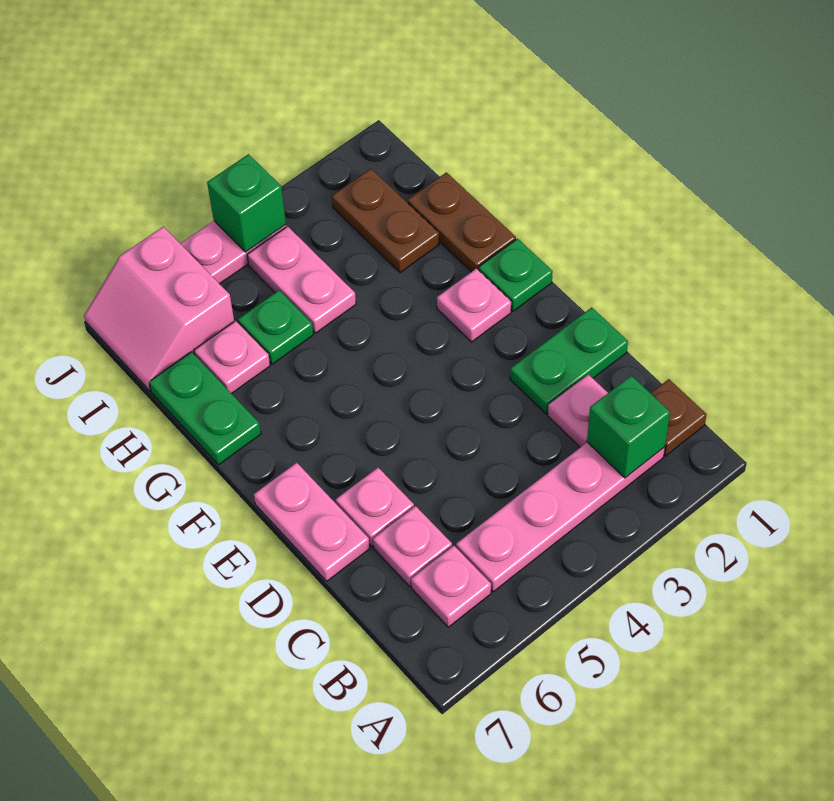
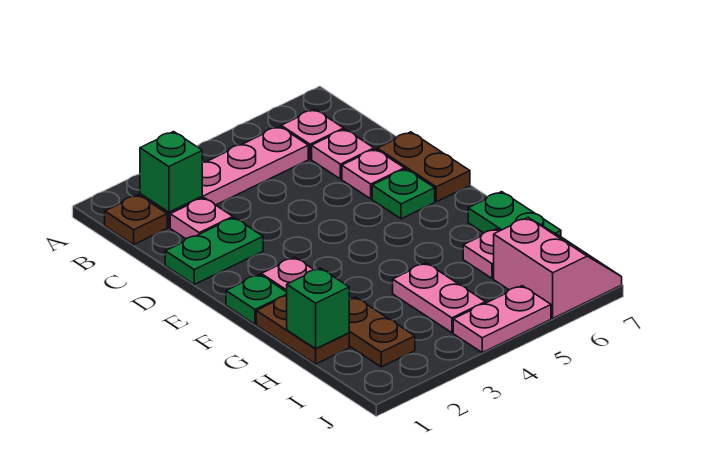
pink 1x2 plate [254,463,370,581] -> brown 1x2 plate [377,132,470,202]
green 1x1 plate [238,290,313,364] -> green 1x1 plate moved to [372,169,435,219]
green 1x1 brick [207,154,286,252] -> green 1x1 brick moved to [287,268,349,349]

